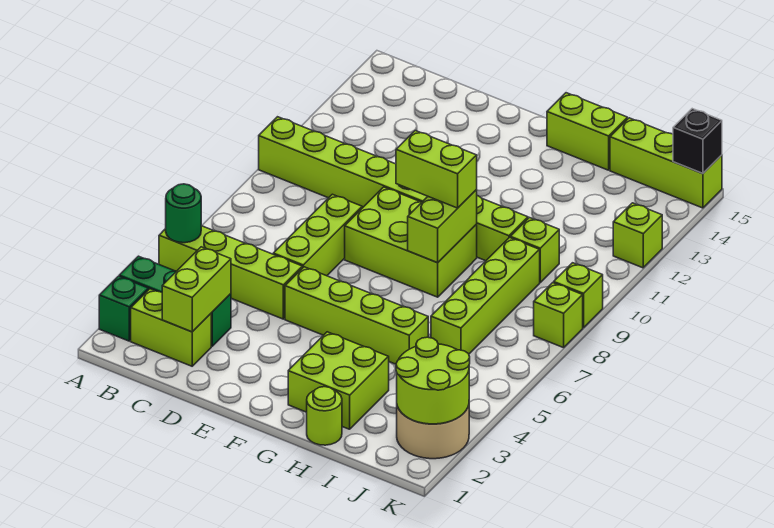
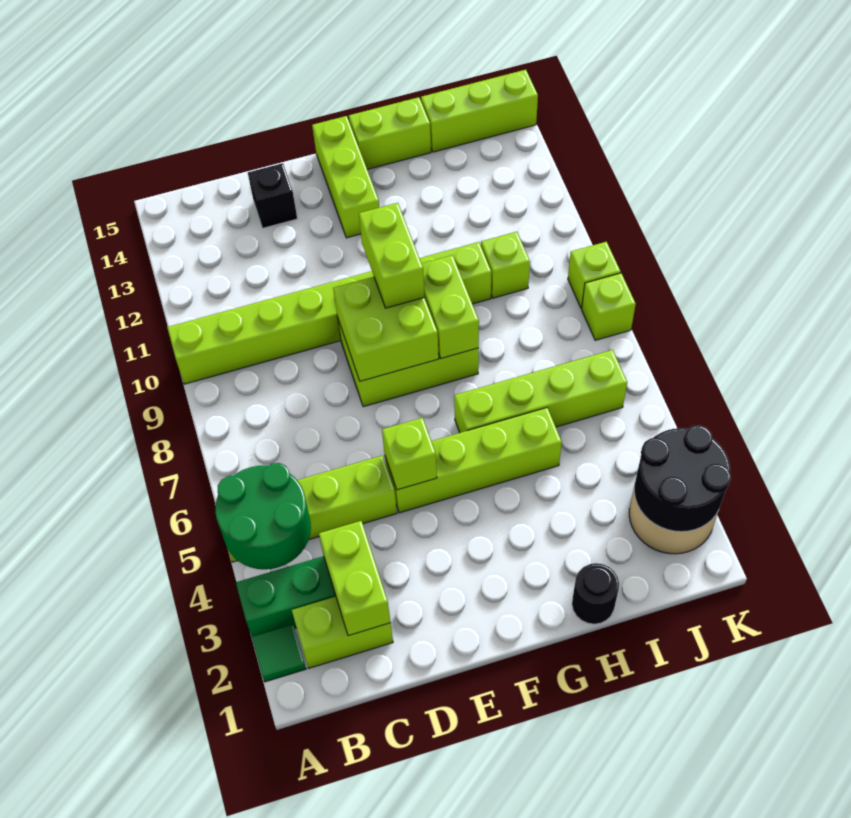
green 1x1 brick [99,276,148,341] -> green 1x1 tile [252,624,306,682]
green 1x1 round brick [166,184,201,243] -> green 2x2 round brick [215,463,311,569]
lime 1x3 brick [273,194,362,276] -> lime 1x3 brick moved to [312,116,379,238]
lime 1x2 brick [396,131,477,208] -> lime 1x2 brick turned to [359,203,425,308]
lime 2x2 brick [288,332,389,429] -> lime 2x2 brick moved to [333,277,439,381]
lime 1x1 round brick [307,387,342,445] -> black 1x1 round brick [572,563,619,624]
lime 1x4 brick [431,238,540,354] -> lime 1x4 brick turned to [454,350,627,433]
lime 2x2 round brick [396,337,470,424] -> black 2x2 round brick [634,425,731,532]
lime 1x1 brick [613,203,662,268] -> lime 1x1 brick moved to [382,418,437,490]
black 1x1 brick [673,109,722,174] -> black 1x1 brick moved to [248,163,297,228]

